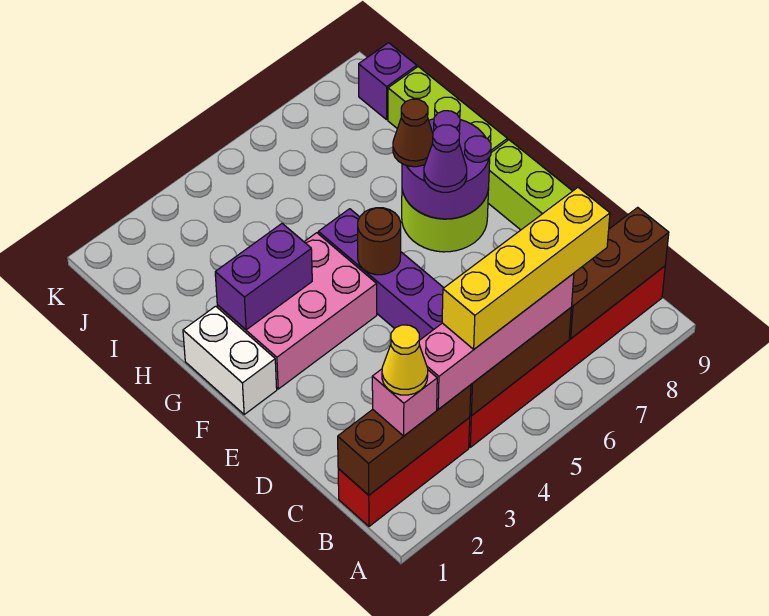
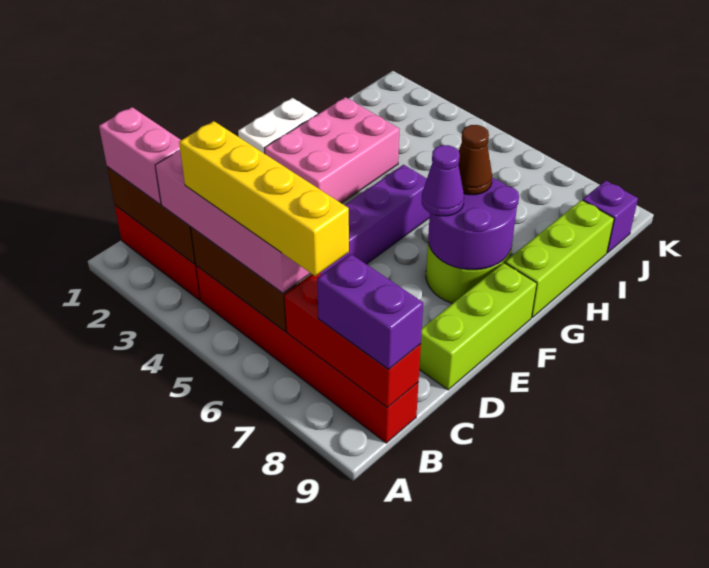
pink 1x1 brick [372,369,437,436] -> pink 1x2 brick [99,107,181,204]
yellow 1x1 cone [382,325,428,395] -> none
brown 1x3 brick [569,207,669,338] -> red 1x3 brick [285,273,421,407]
pink 2x3 brick [217,233,377,389] -> pink 2x3 brick turned to [265,97,399,203]
brown 1x1 round brick [358,208,401,275] -> none
purple 1x2 brick [215,224,312,330] -> purple 1x2 brick moved to [317,254,423,370]

